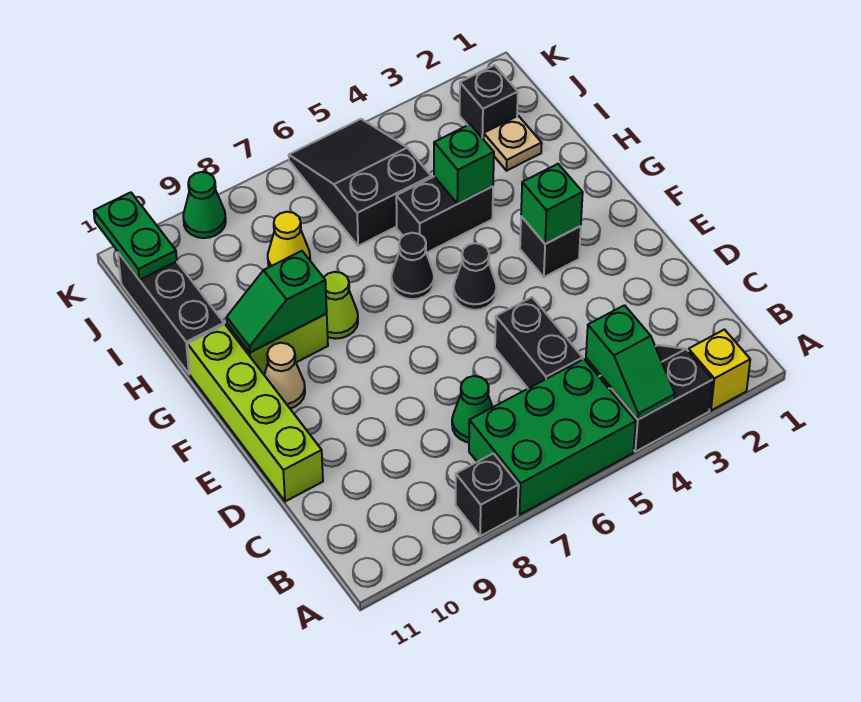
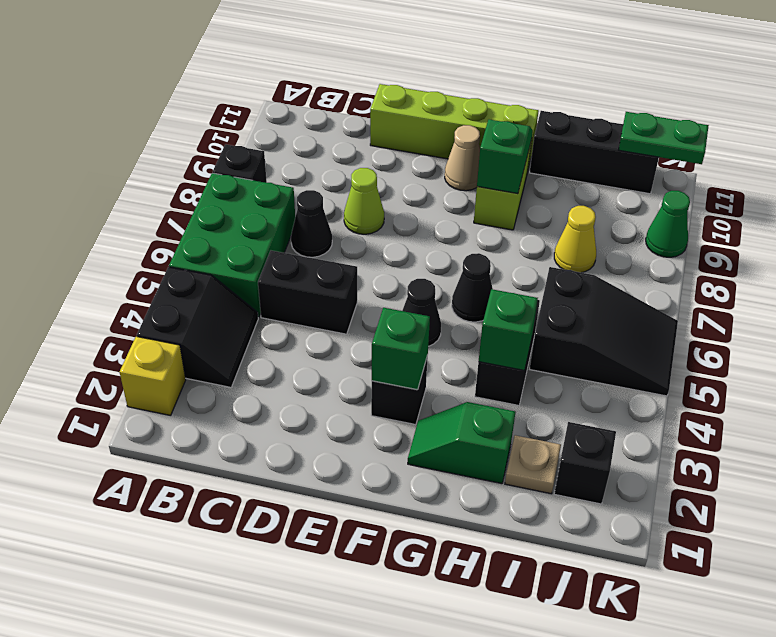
green 1x2 slope [586,305,675,419] -> green 1x2 slope moved to [408,402,515,484]
green 1x1 cone [452,376,493,442] -> black 1x1 cone [291,190,332,257]
lime 1x1 cone [323,272,358,339] -> lime 1x1 cone moved to [344,168,384,234]

